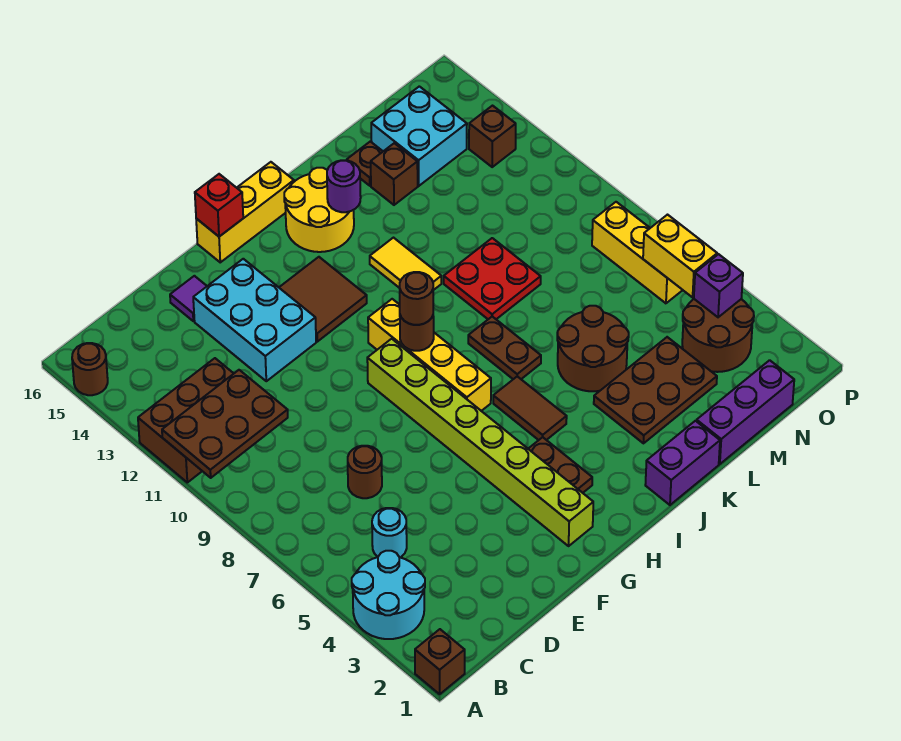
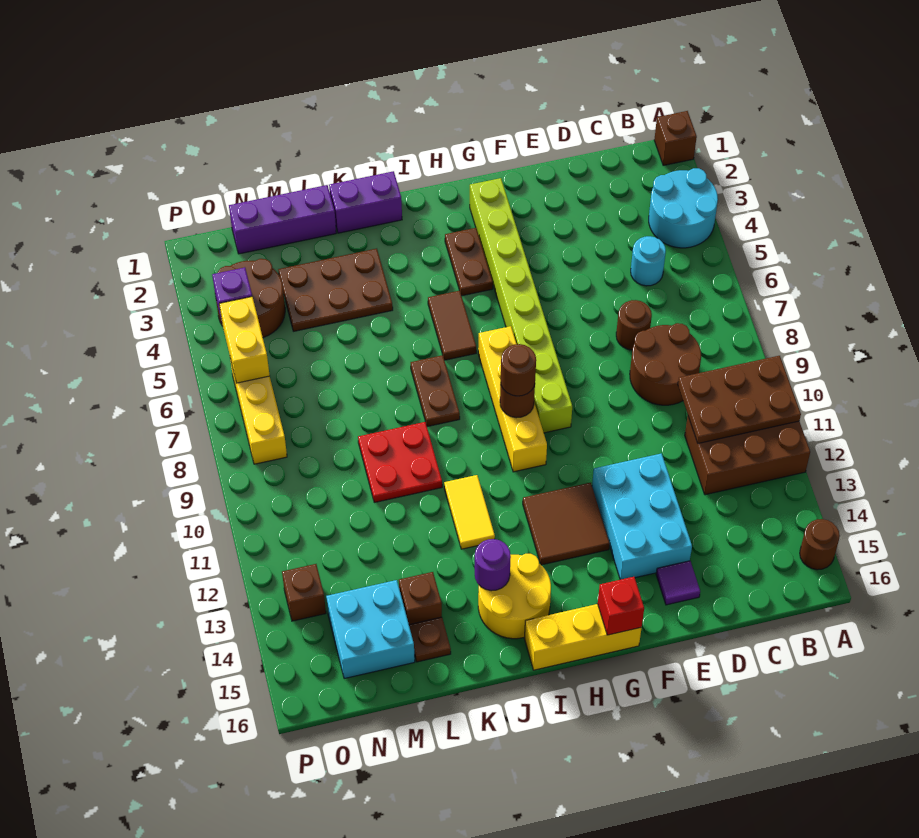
brown 2x2 round brick [557,306,629,391] -> brown 2x2 round brick moved to [630,323,701,405]

